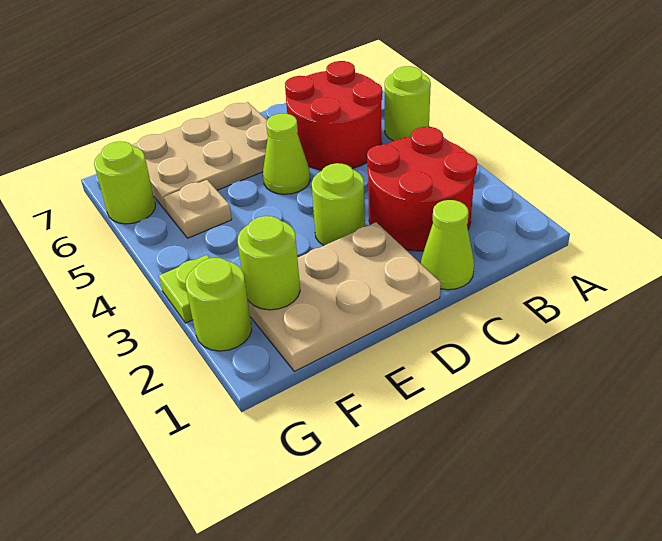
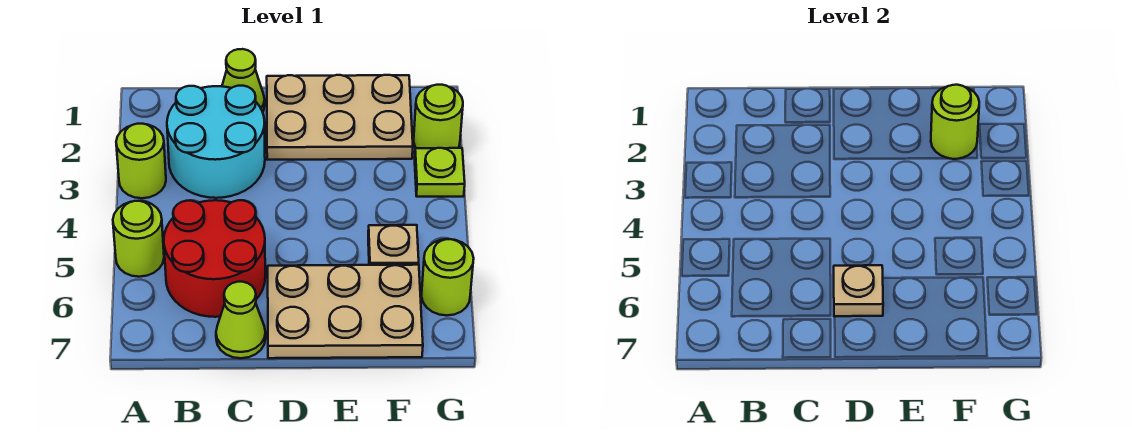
red 2x2 round brick [367,127,477,251] -> cyan 2x2 round brick [167,86,265,198]
lime 1x1 round brick [312,163,365,245] -> lime 1x1 round brick moved to [116,124,166,198]
lime 1x1 cone [263,114,310,194] -> lime 1x1 cone moved to [216,282,266,358]
none -> tan 1x1 plate [834,265,883,317]

